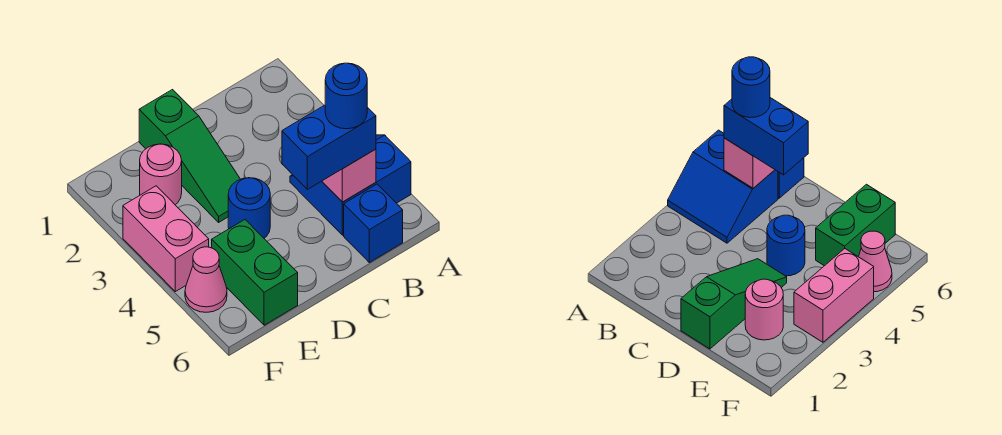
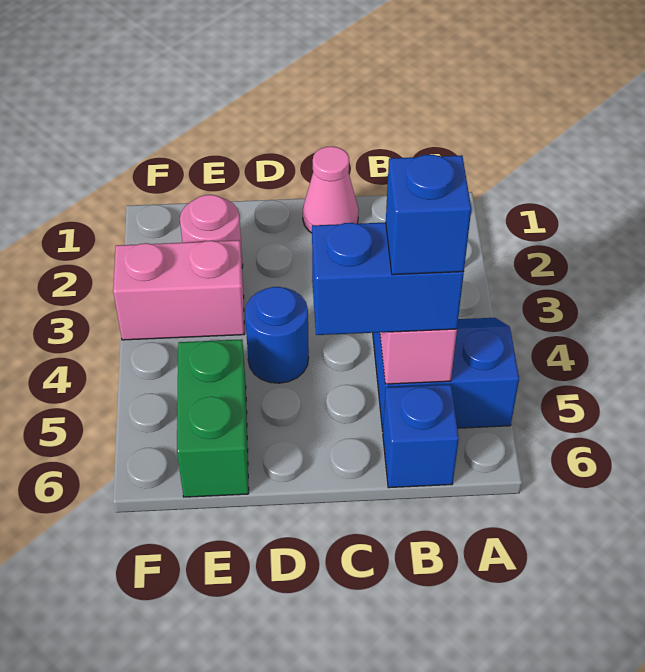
blue 1x1 round brick [325,63,367,129] -> blue 1x1 brick [386,155,471,275]
green 1x3 slope [139,90,240,222] -> none
pink 1x2 brick [123,186,209,292] -> pink 1x2 brick turned to [113,240,244,340]
pink 1x1 cone [185,247,227,312] -> pink 1x1 cone moved to [303,147,359,233]

